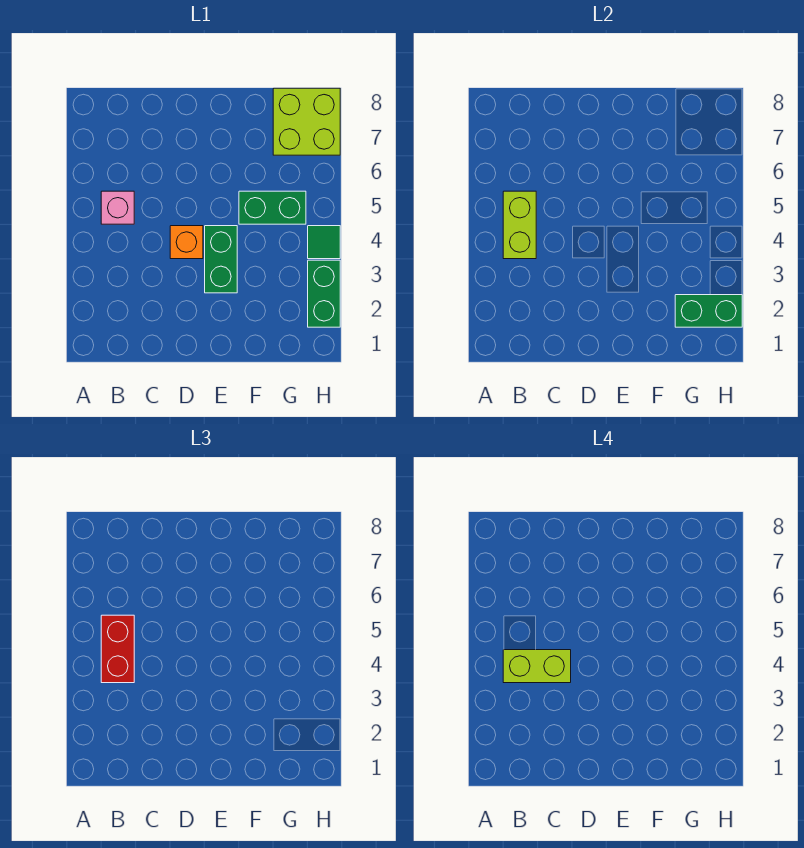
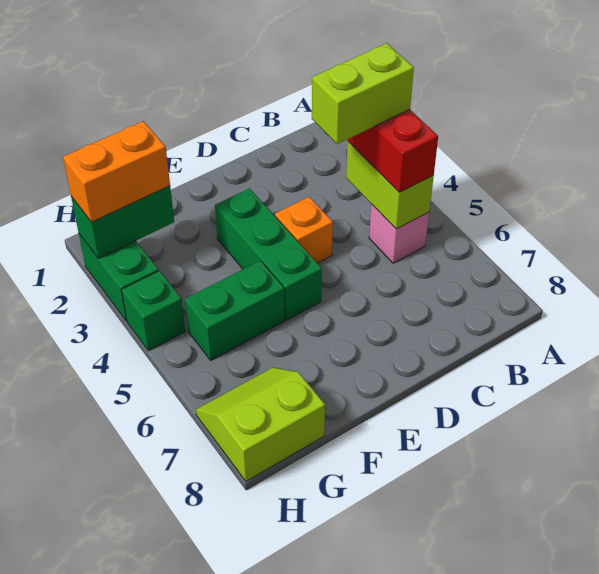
green 1x2 brick [205,226,237,293] -> green 1x3 brick [215,188,322,320]
none -> orange 1x2 brick [63,121,170,222]
lime 2x2 brick [273,88,340,155] -> lime 2x2 slope [196,367,325,481]
green 1x1 tile [308,226,340,259] -> green 1x1 brick [122,271,185,351]

